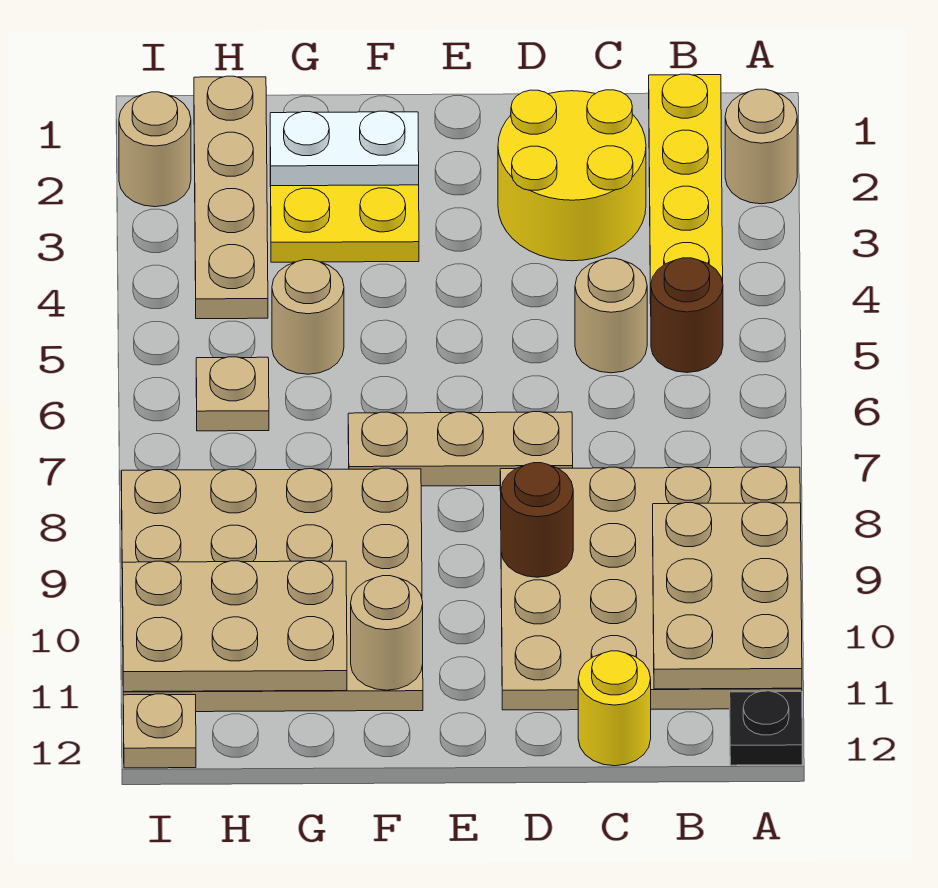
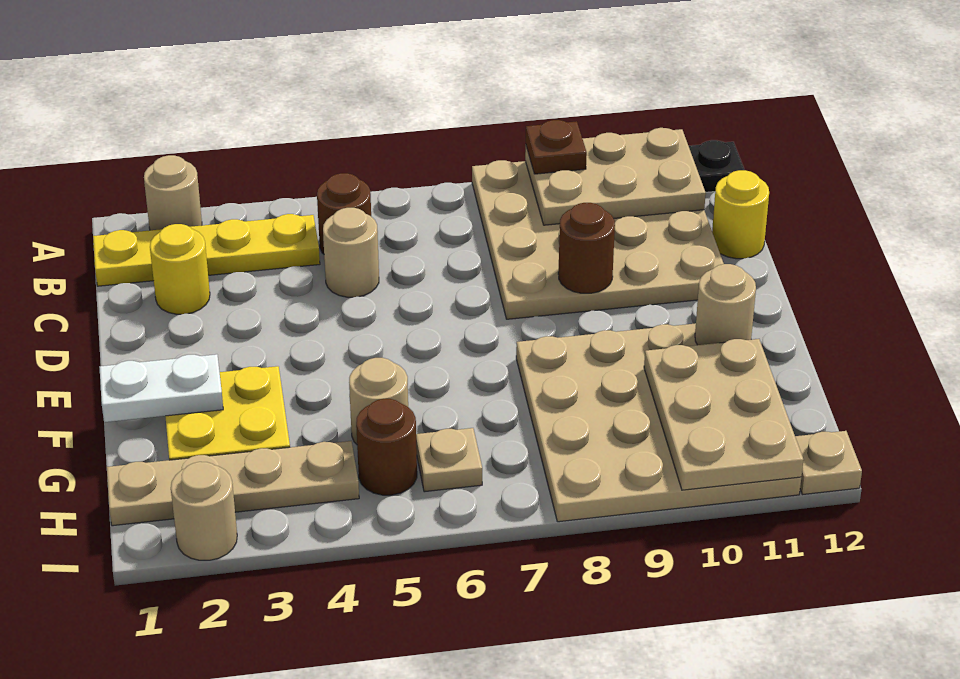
none -> brown 1x1 plate [526,120,587,174]
yellow 2x2 round brick [498,90,646,261] -> yellow 1x1 round brick [150,224,210,314]
tan 1x3 plate [348,412,573,486] -> none
white 1x2 plate [270,111,419,186] -> white 1x2 plate turned to [99,354,223,422]
none -> brown 1x1 round brick [356,399,417,495]

